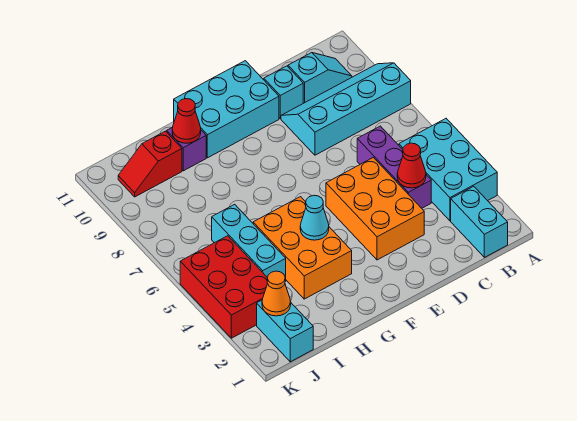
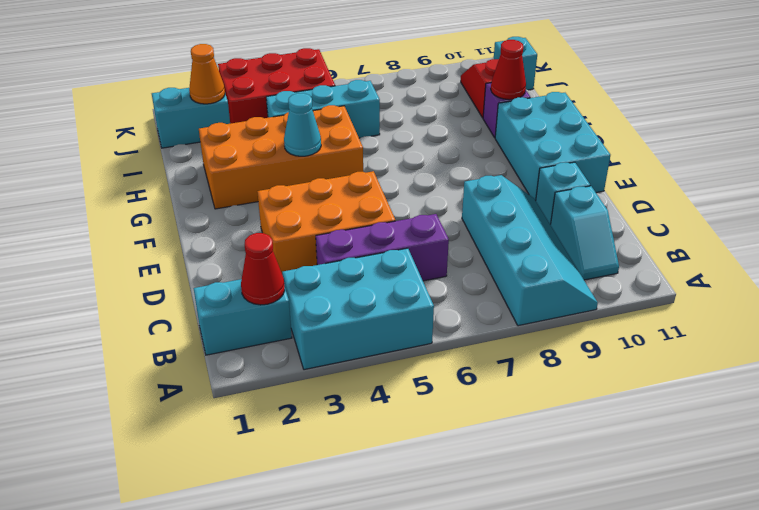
red 1x1 cone [397,143,426,188] -> red 1x1 cone moved to [241,233,285,305]
orange 2x3 brick [253,197,352,299] -> orange 2x4 brick [199,105,363,209]
none -> cyan 1x1 brick [494,37,537,90]

